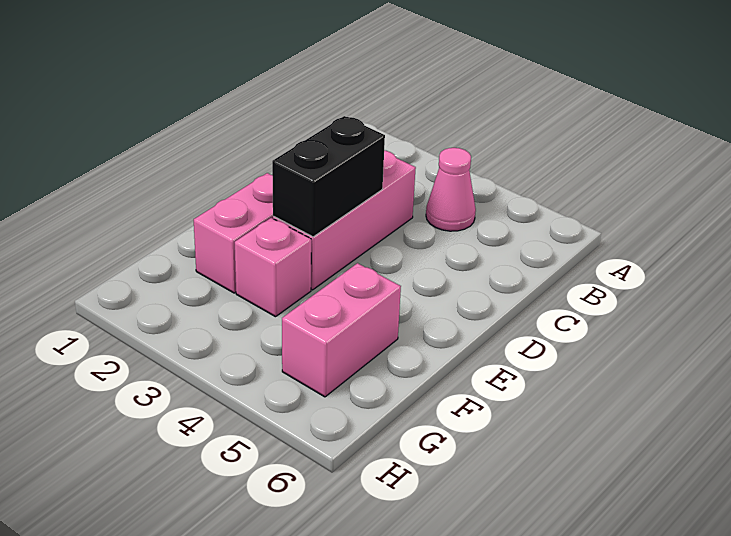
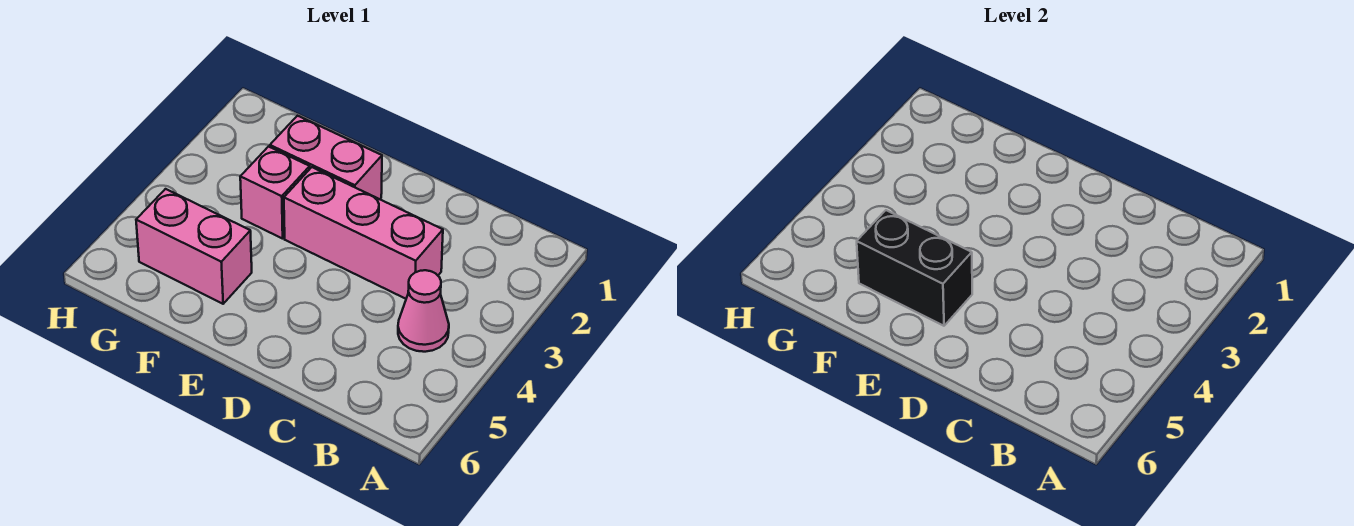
black 1x2 brick [272,116,385,237] -> black 1x2 brick moved to [857,210,972,326]

